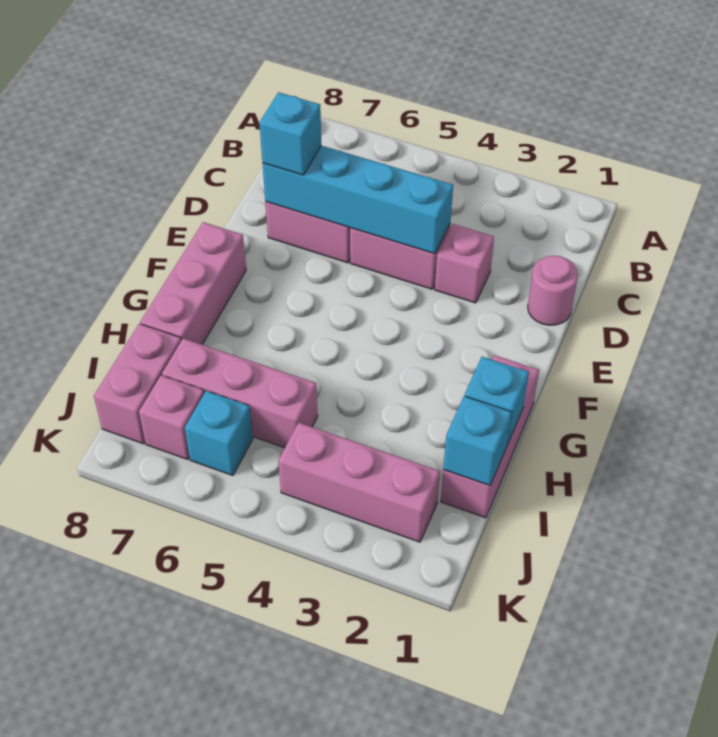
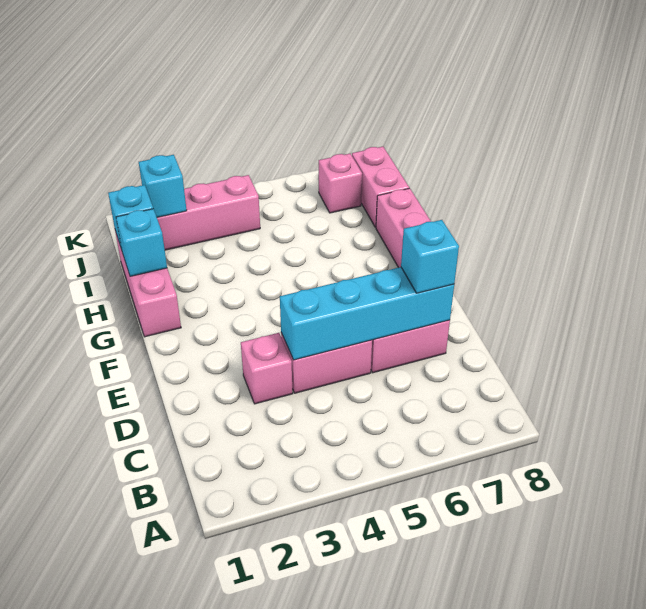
pink 1x1 round brick [528,256,578,325] -> none
pink 1x3 brick [162,338,318,448] -> none
cyan 1x1 brick [185,391,253,476] -> cyan 1x1 brick moved to [139,155,187,217]

